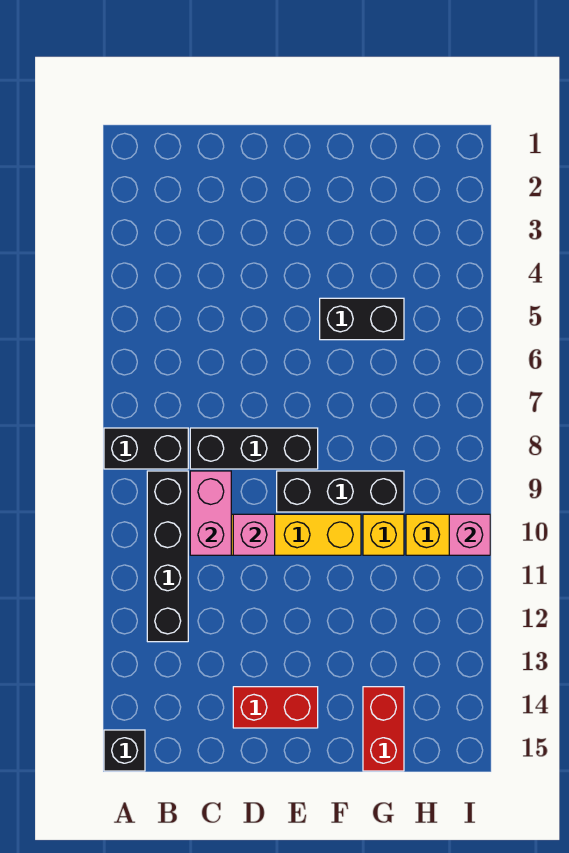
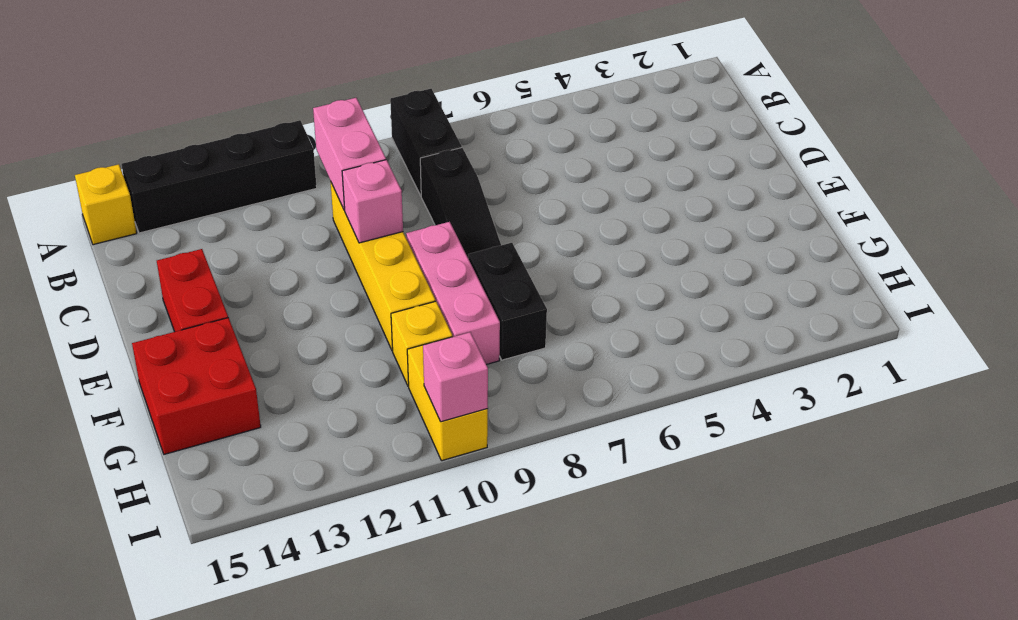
black 1x1 brick [104,730,145,771] -> yellow 1x1 brick [75,164,137,245]
black 1x4 brick [147,471,188,642] -> black 1x4 brick moved to [121,120,317,233]
black 1x3 brick [190,428,318,469] -> black 1x3 slope [420,148,501,259]
pink 1x2 brick [190,471,231,555] -> pink 1x2 brick turned to [313,98,386,210]
black 1x3 brick [277,471,404,512] -> pink 1x3 brick [406,222,500,365]
black 1x2 brick [320,298,404,340] -> black 1x2 brick moved to [468,243,547,360]
red 1x2 brick [363,687,404,771] -> red 2x2 brick [132,318,261,454]

